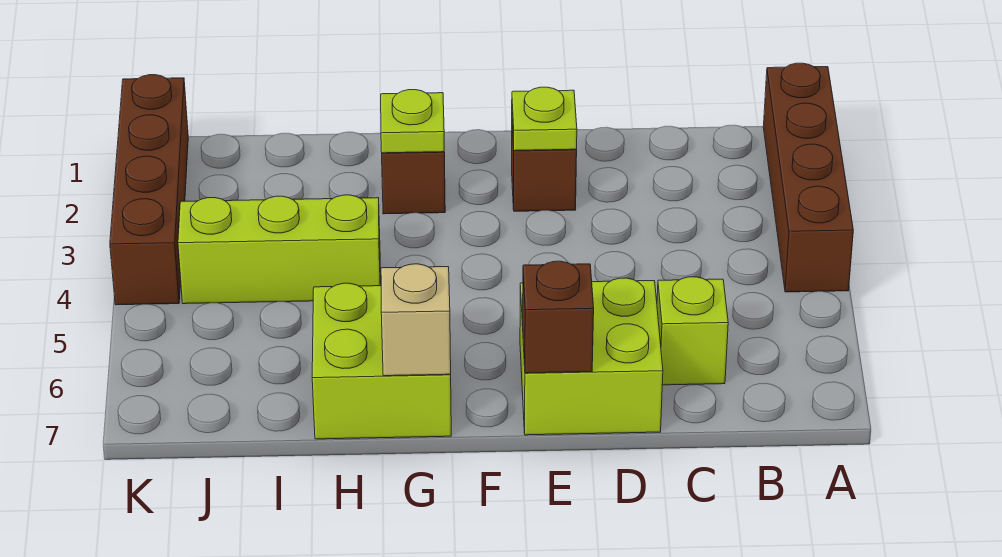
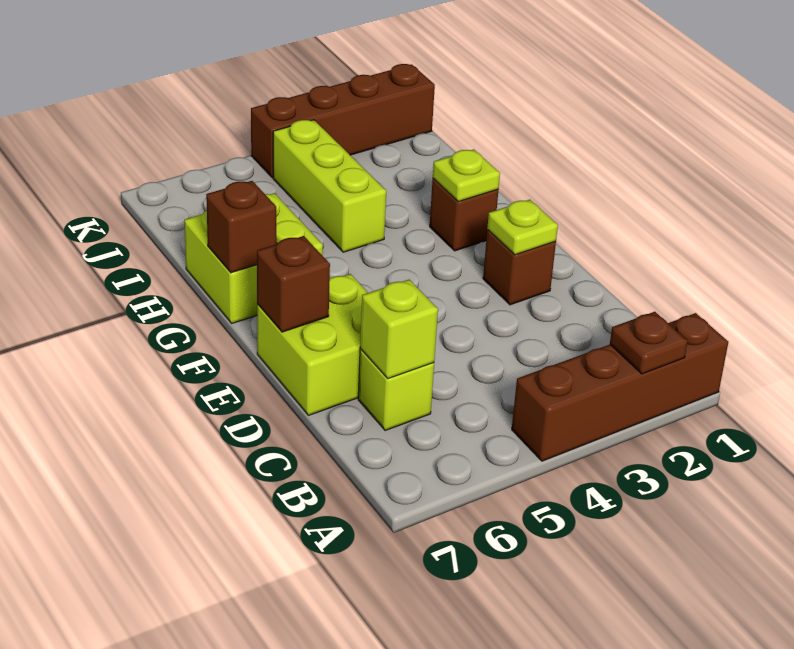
none -> brown 1x1 plate [610,312,688,374]
none -> lime 1x1 brick [360,280,438,379]
tan 1x1 brick [381,264,451,376] -> brown 1x1 brick [206,181,276,273]

